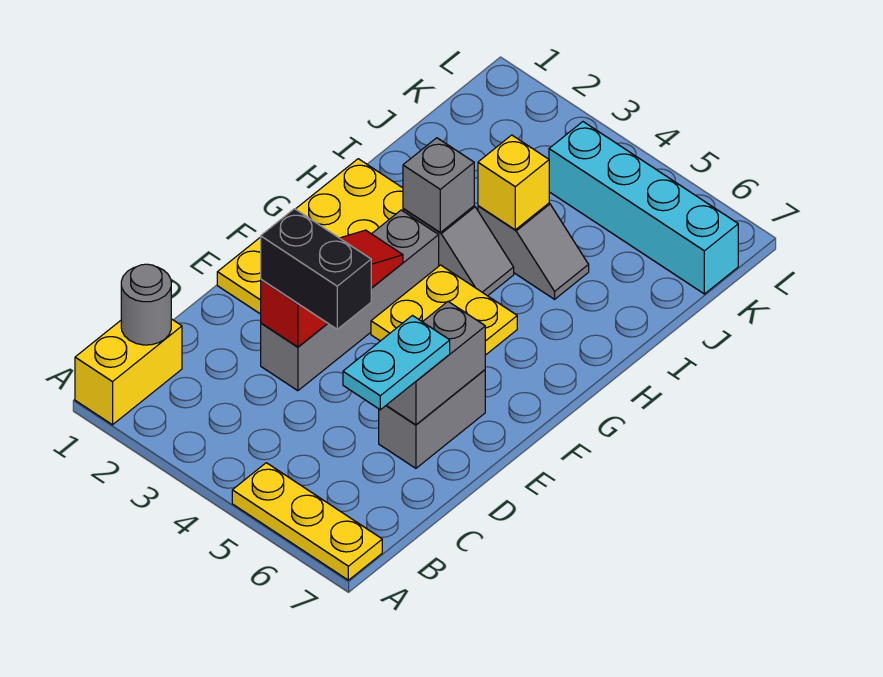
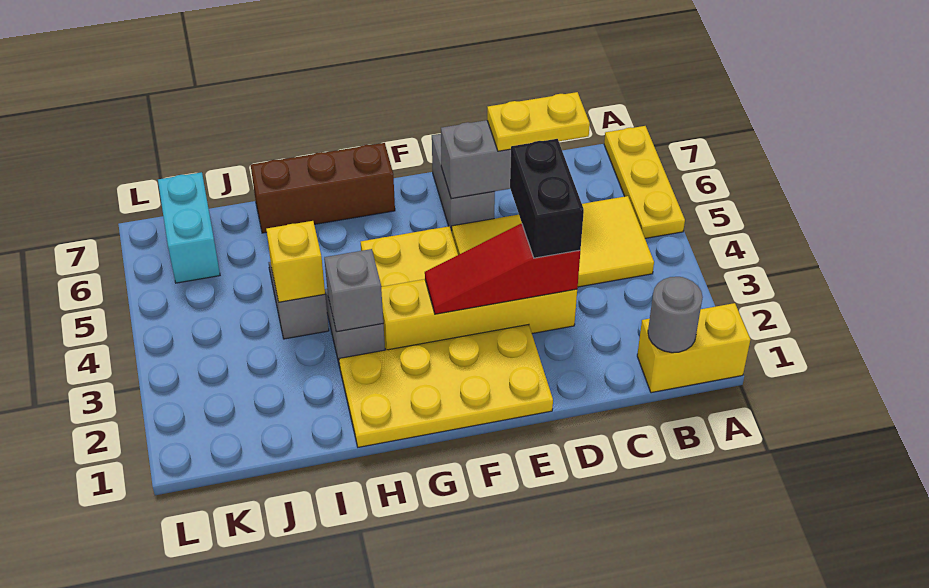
none -> yellow 2x4 tile [452,196,654,287]
cyan 1x2 plate [343,316,450,410] -> yellow 1x2 plate [487,92,590,151]
grey 1x4 brick [261,210,439,391] -> yellow 1x4 brick [381,279,577,350]
grey 1x2 brick [379,370,485,468] -> grey 1x2 brick turned to [432,134,495,233]
none -> brown 1x3 brick [251,143,395,233]
cyan 1x4 brick [549,122,738,294] -> cyan 1x2 brick [158,172,220,283]

